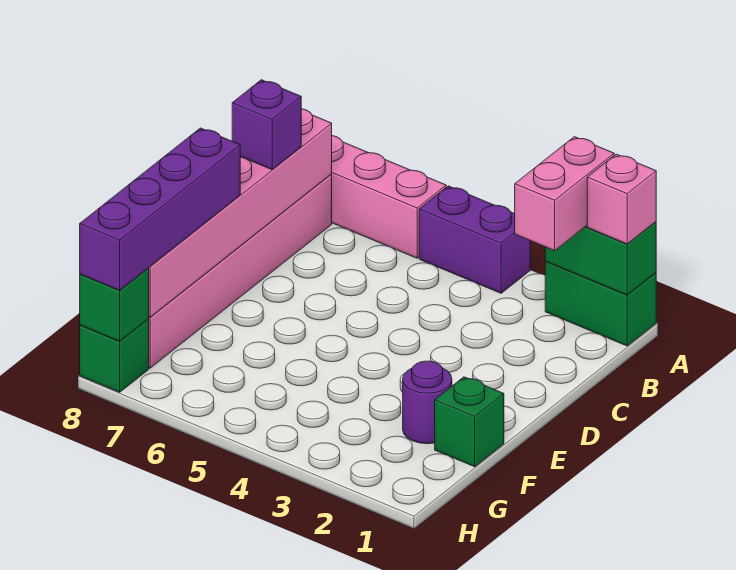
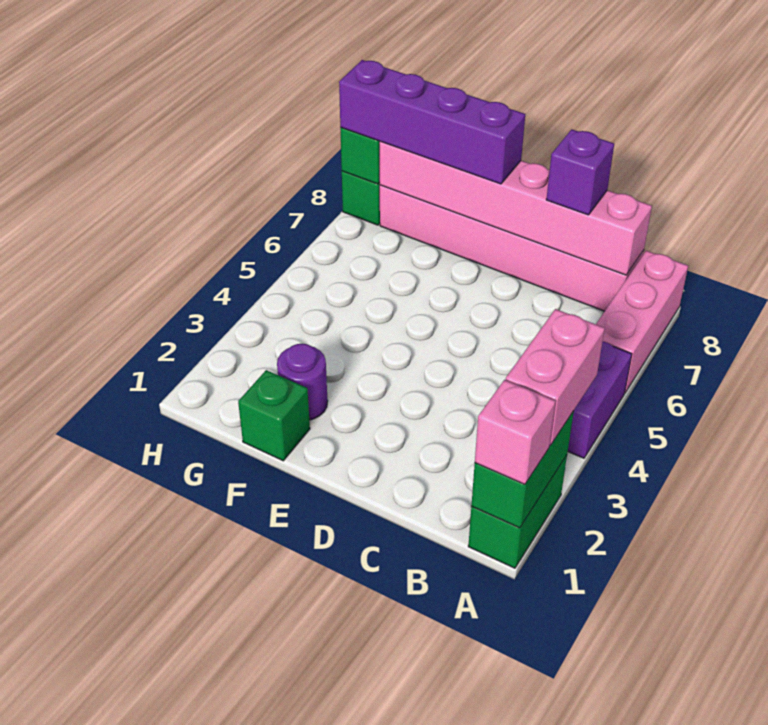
pink 1x2 brick [515,137,614,251] -> pink 1x2 brick turned to [506,309,605,445]

